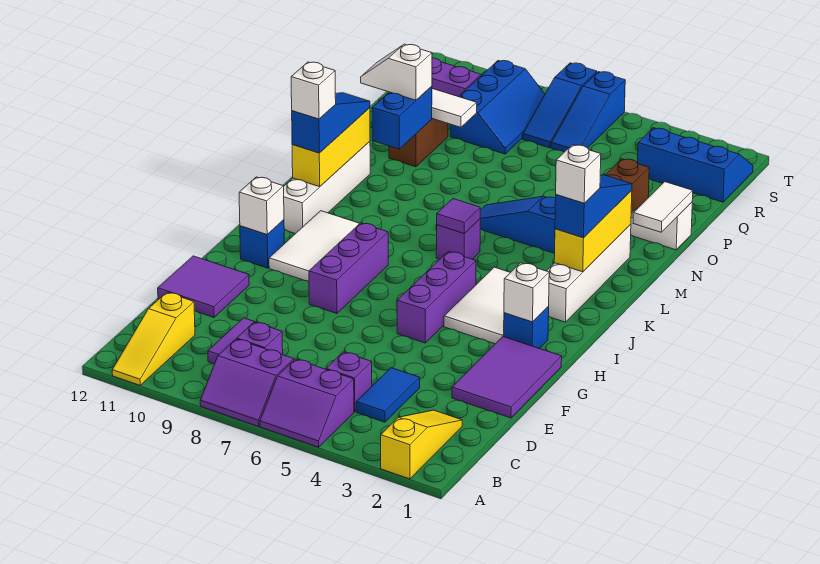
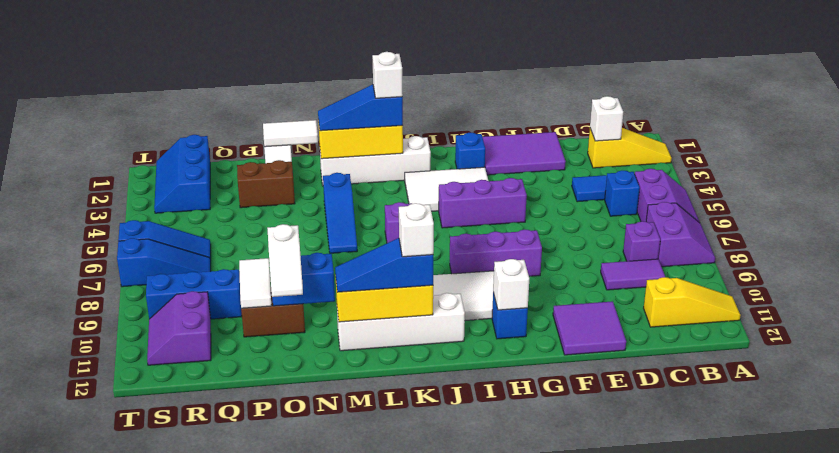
yellow 1x3 slope [381,410,462,479] -> yellow 1x3 slope turned to [588,128,672,168]
purple 1x1 brick [326,352,372,412] -> blue 1x1 brick [605,171,640,216]
white 1x1 brick [504,263,549,322] -> white 1x1 brick moved to [590,96,623,141]
purple 1x1 tile [437,199,480,233] -> none

